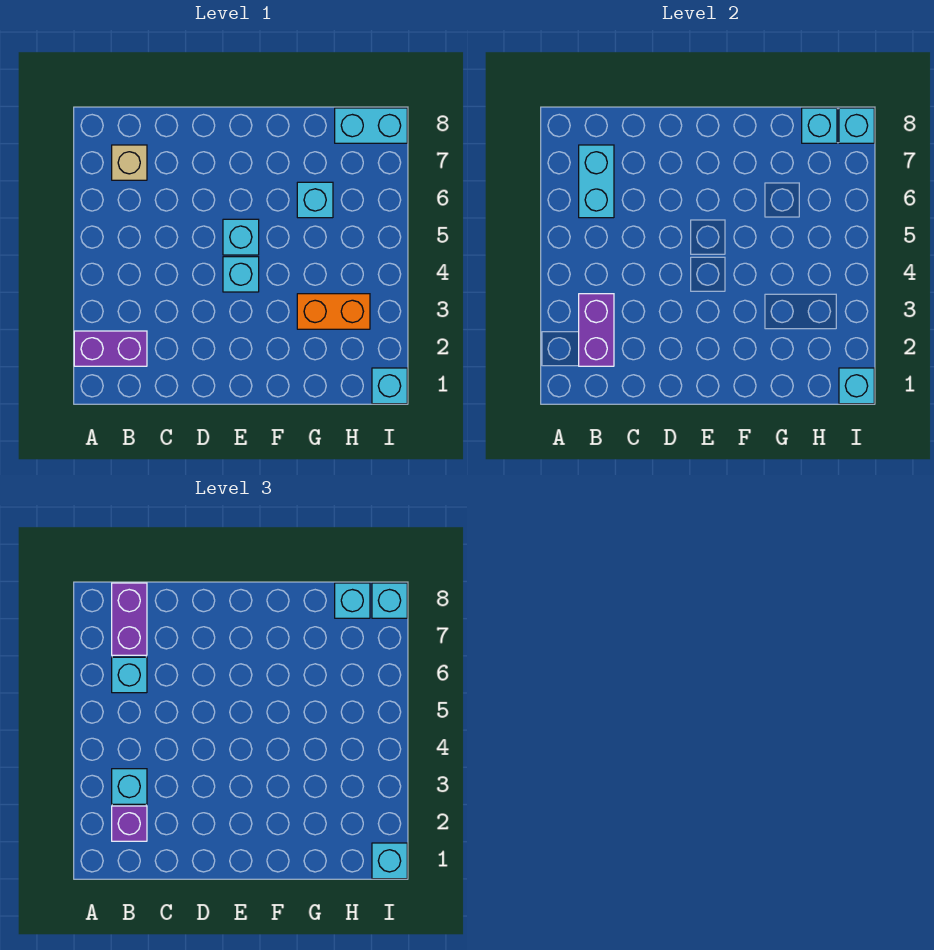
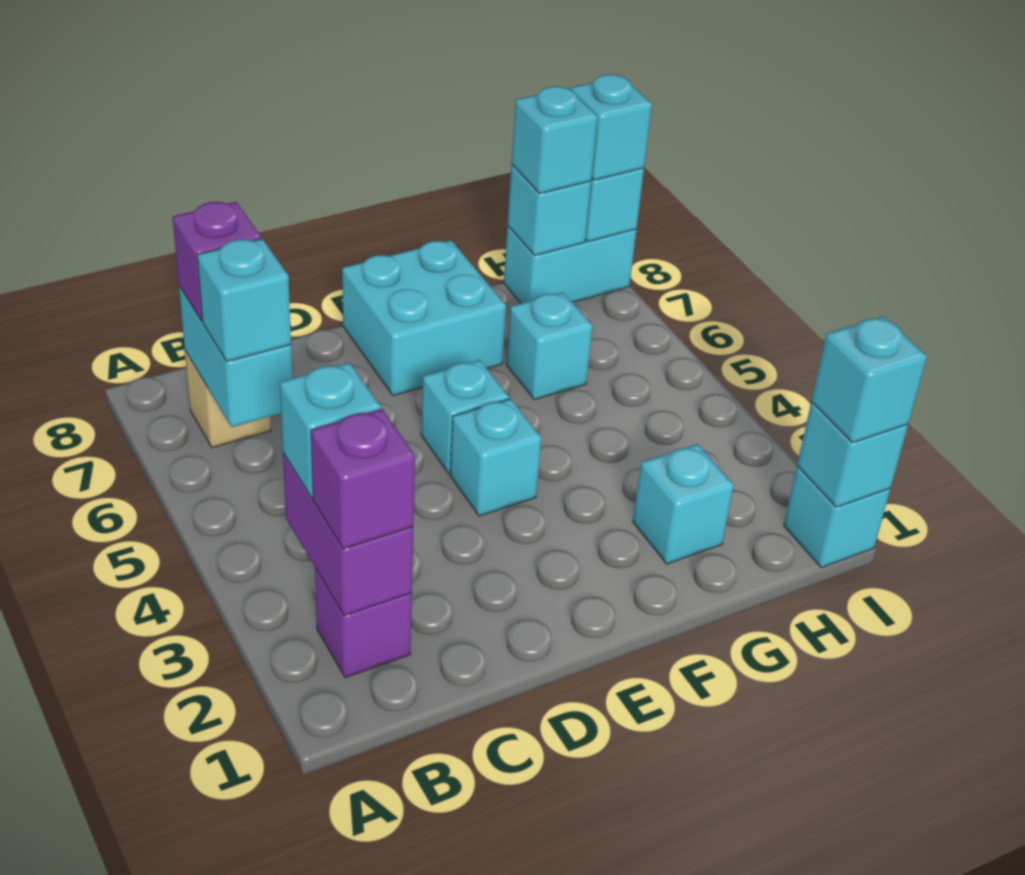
purple 1x2 brick [74,331,147,366] -> purple 1x1 brick [315,568,412,678]
purple 1x2 brick [112,583,147,655] -> purple 1x1 brick [173,202,261,321]
none -> cyan 2x2 brick [342,240,506,396]
none -> cyan 1x1 brick [633,444,734,564]
orange 1x2 brick [297,294,370,329] -> none

